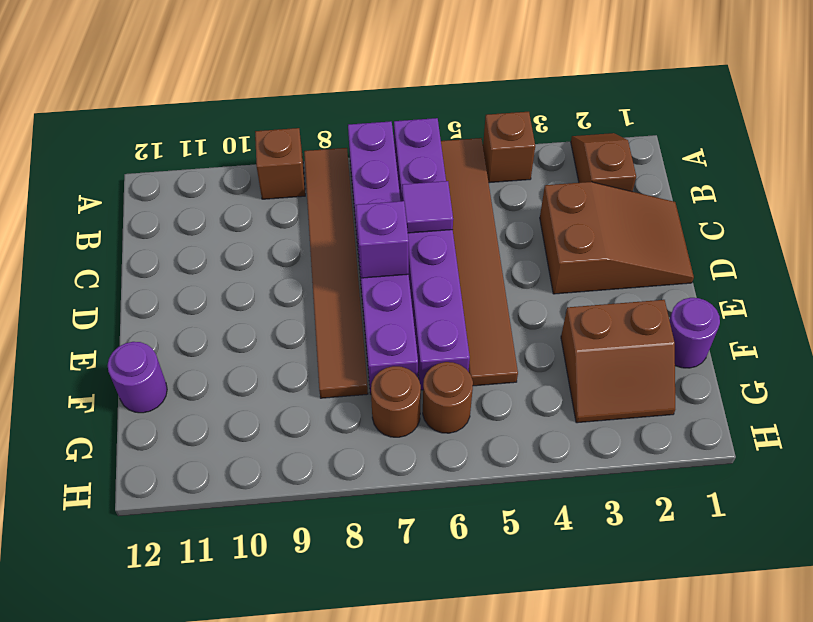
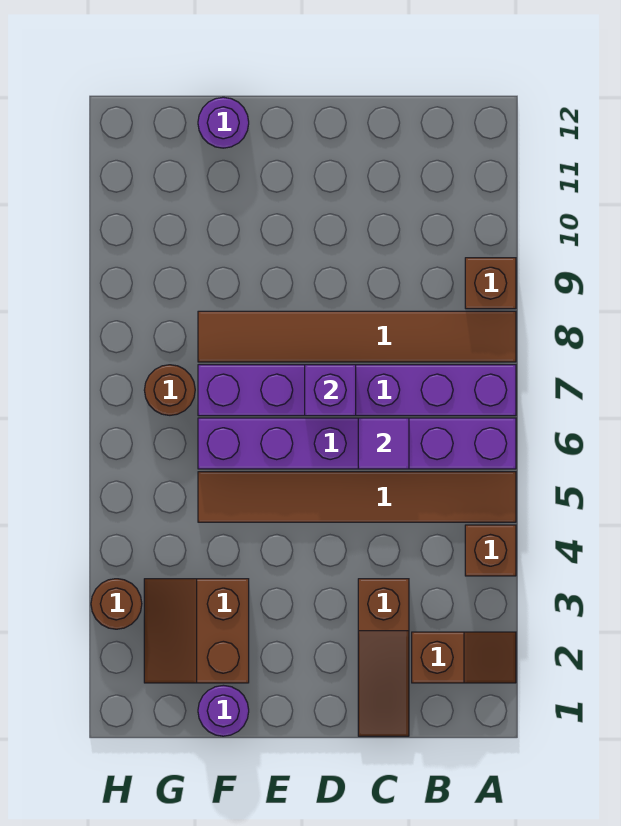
brown 2x3 slope [540,182,694,294] -> brown 1x3 slope [358,579,409,736]
brown 1x1 round brick [423,362,473,433] -> brown 1x1 round brick moved to [91,579,142,629]

